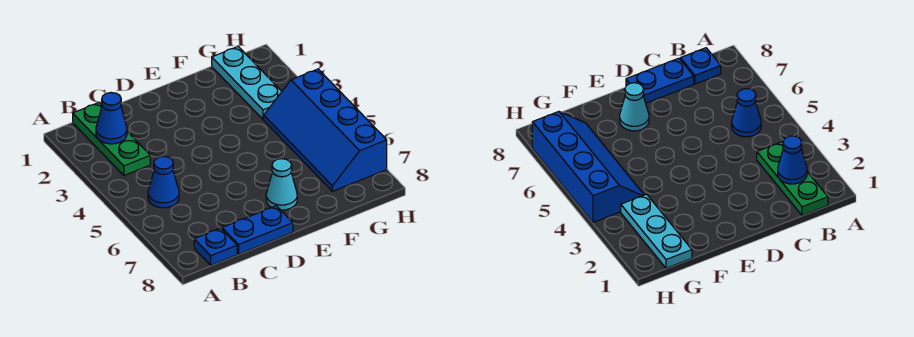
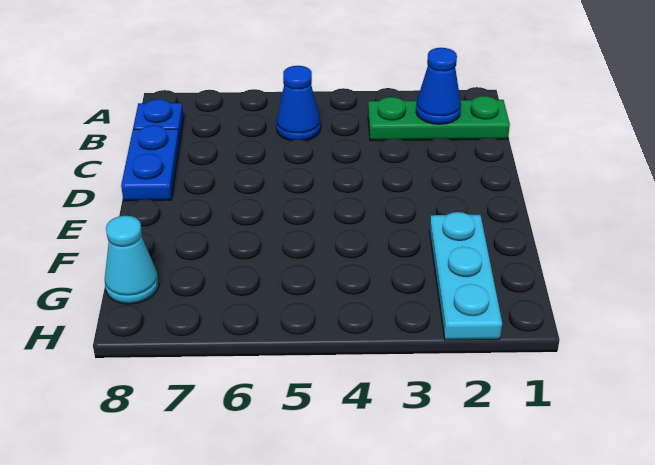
cyan 1x1 cone [266,159,297,210] -> cyan 1x1 cone moved to [105,216,159,304]
cyan 1x3 plate [212,47,282,120] -> cyan 1x3 plate turned to [429,212,502,340]
blue 2x4 slope [264,69,387,191] -> none

